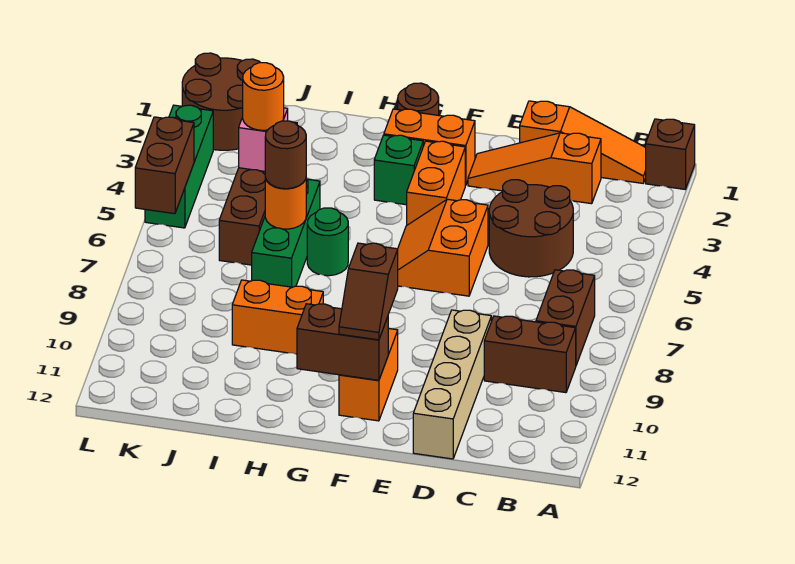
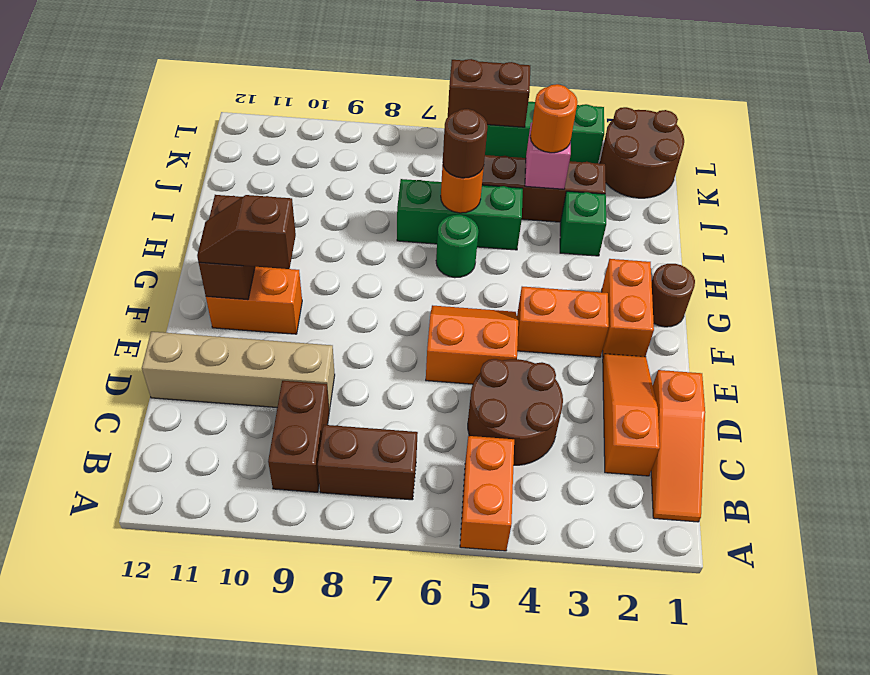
brown 1x1 brick [646,119,695,189] -> none
green 1x1 brick [374,135,423,205] -> green 1x1 brick moved to [560,191,606,256]
orange 1x2 brick [232,280,323,354] -> orange 1x2 brick moved to [460,436,514,551]

